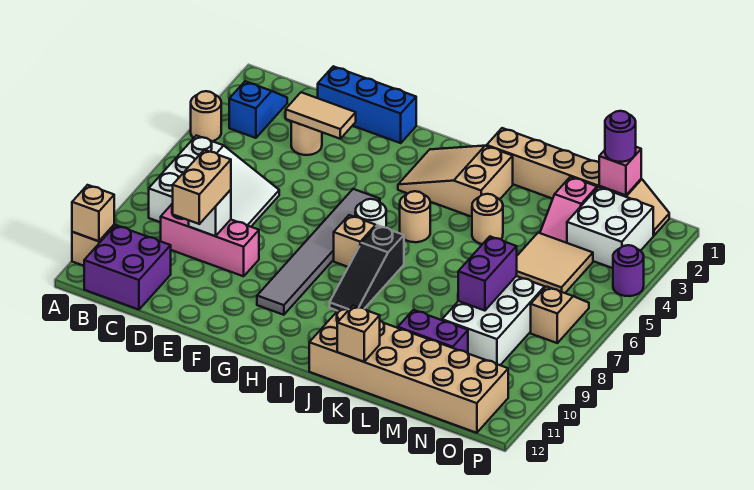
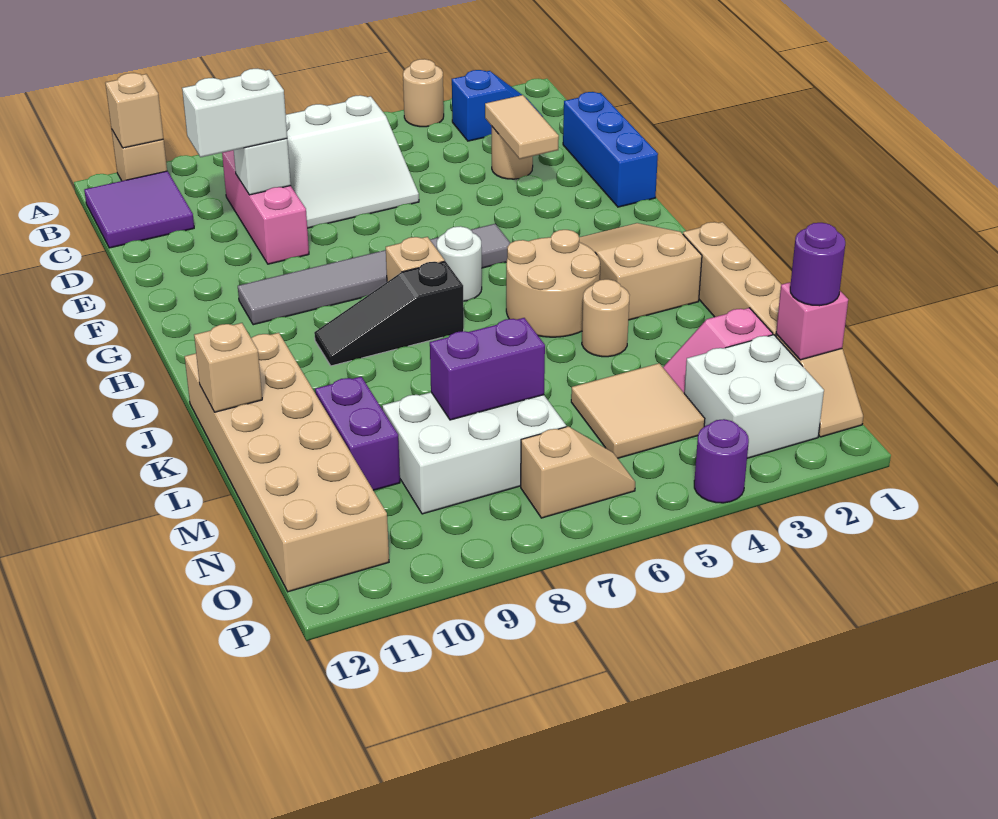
purple 2x2 brick [84,225,171,310] -> purple 2x2 tile [84,171,194,248]
tan 1x2 brick [173,150,231,224] -> white 1x2 brick [182,69,287,157]
tan 1x1 round brick [400,191,430,242] -> tan 2x2 round brick [506,230,600,337]

